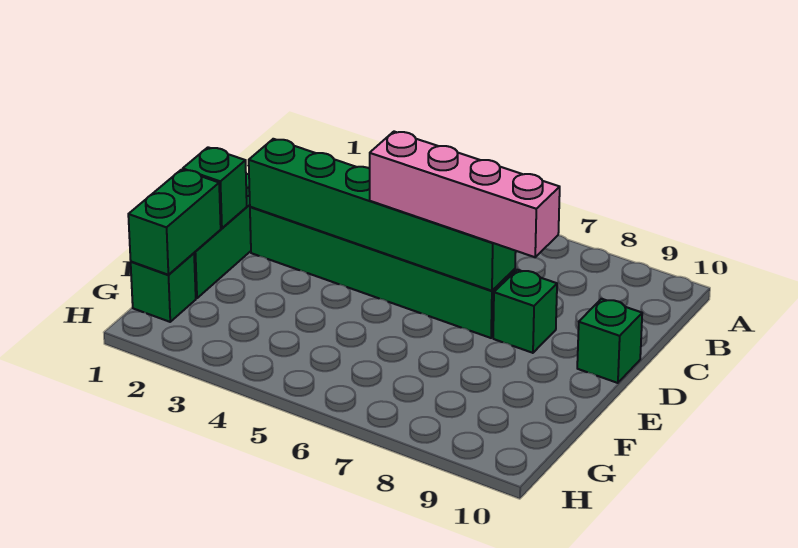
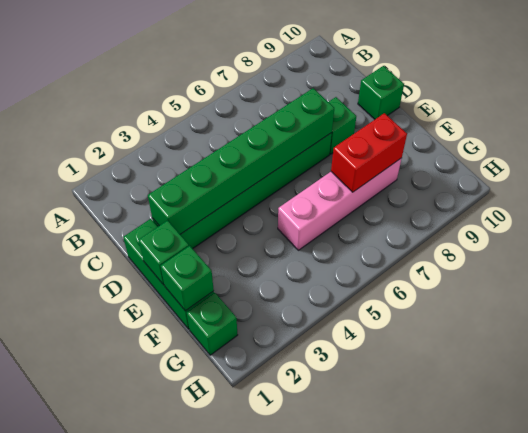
pink 1x4 brick [370,132,560,257] -> pink 1x4 brick moved to [278,158,402,250]
green 1x2 brick [128,170,221,275] -> green 1x1 brick [161,246,214,311]
none -> red 1x2 brick [331,113,407,192]

